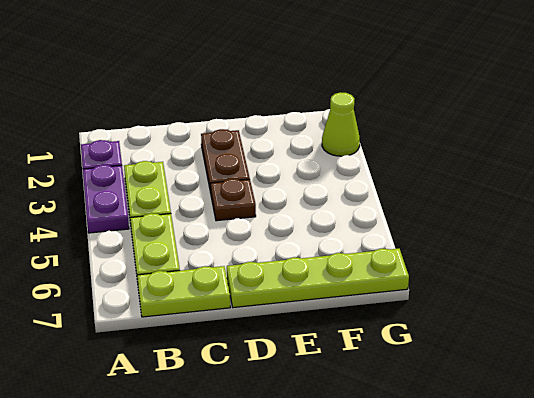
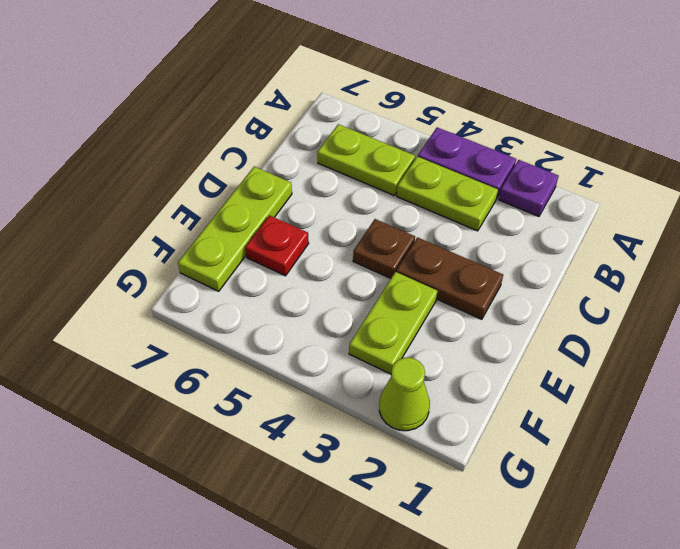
lime 1x2 plate [137,266,230,317] -> lime 1x2 plate moved to [349,272,437,374]
lime 1x4 plate [227,249,409,308] -> lime 1x3 plate [178,167,292,291]
none -> red 1x1 plate [245,215,309,276]

